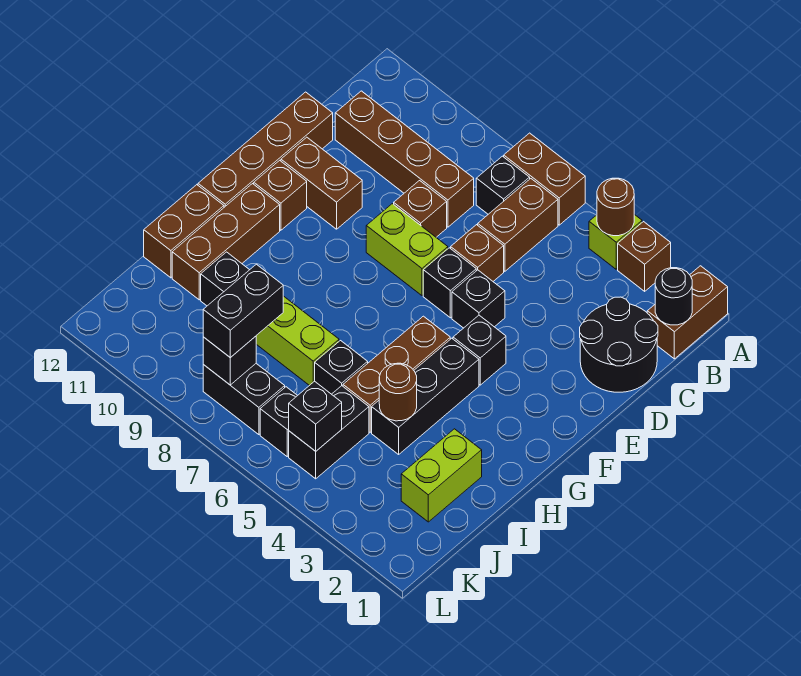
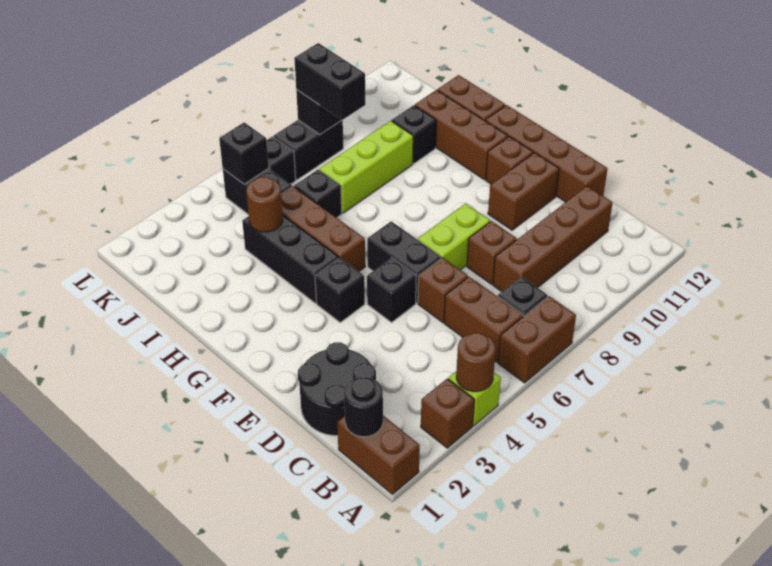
black 1x1 brick [423,248,476,318] -> black 1x2 brick [367,221,441,303]
lime 1x2 brick [401,429,482,522] -> none

